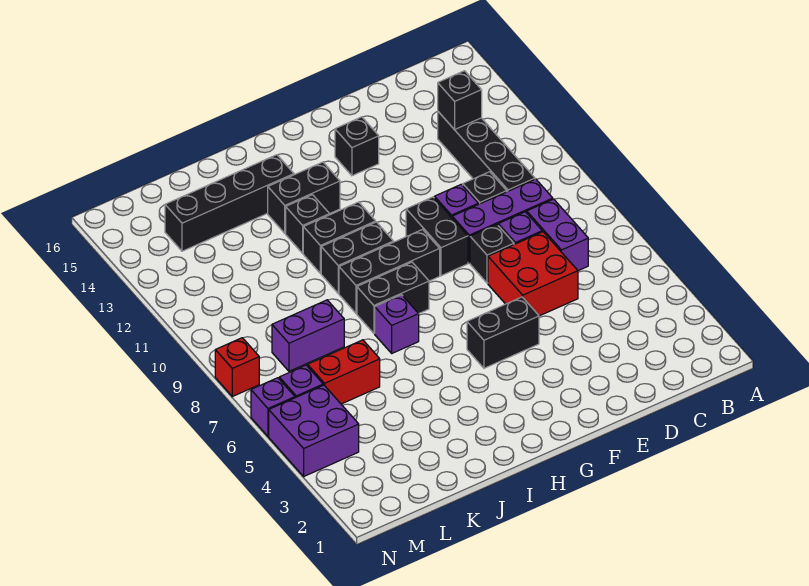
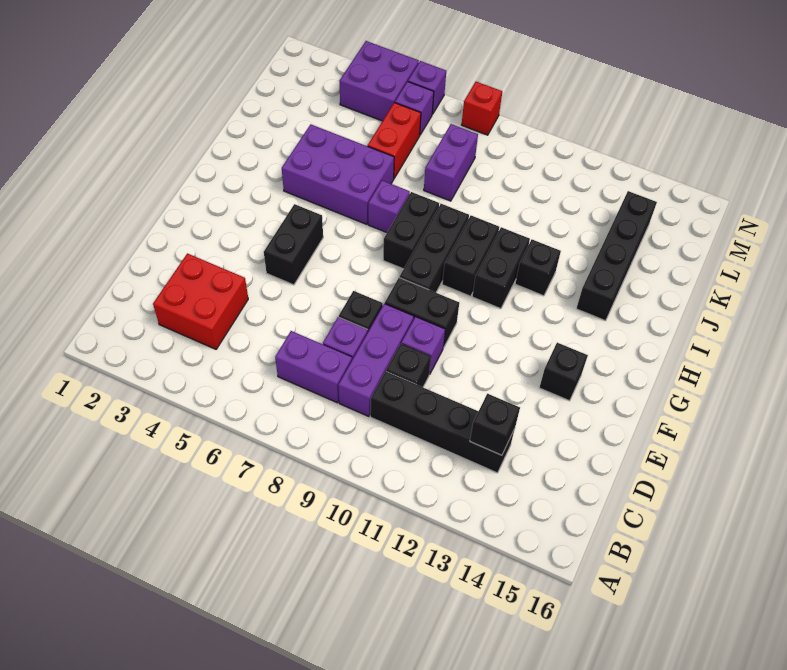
red 2x2 brick [488,232,578,316] -> red 2x2 brick moved to [153,253,248,349]
black 1x2 brick [268,162,340,233] -> none
none -> purple 2x3 brick [282,124,394,224]

